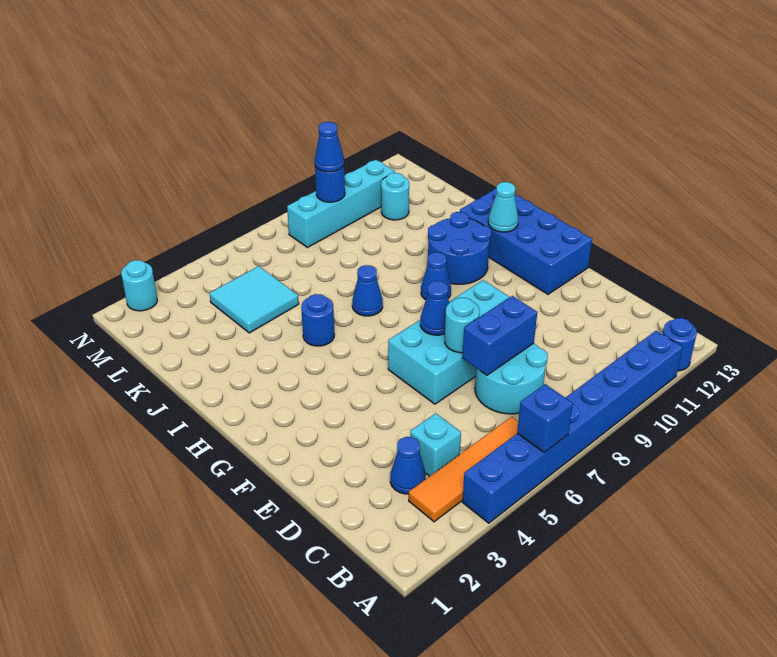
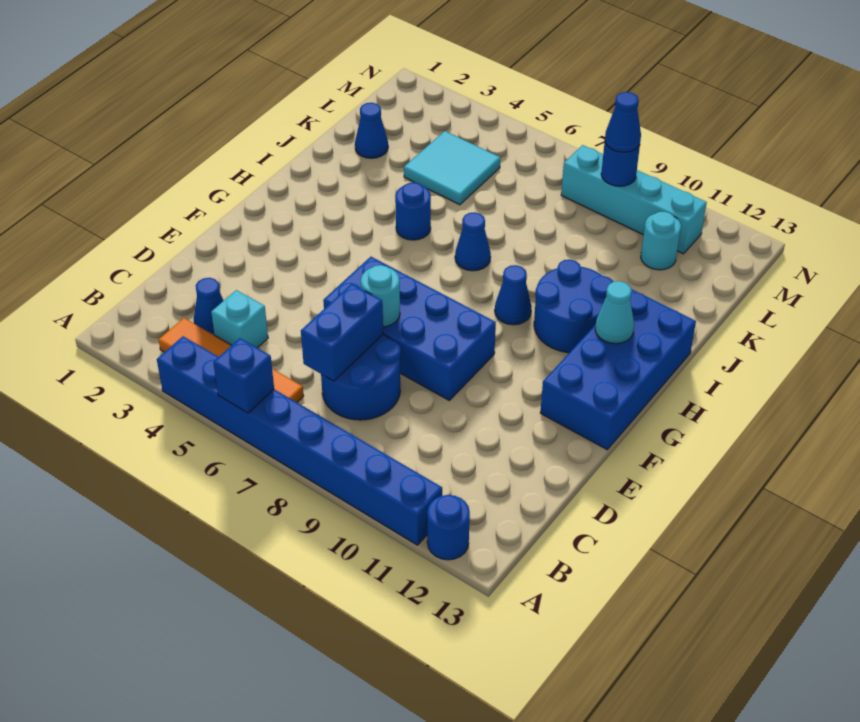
cyan 2x2 round brick [475,343,548,414] -> blue 2x2 round brick [321,334,401,420]
blue 1x2 brick [463,296,537,375] -> blue 1x2 brick turned to [301,284,383,381]
cyan 2x4 brick [388,280,509,404] -> blue 2x4 brick [323,257,496,400]
blue 1x1 cone [420,281,449,335] -> blue 1x1 cone moved to [355,103,388,158]
cyan 1x1 round brick [121,260,157,311] -> none

